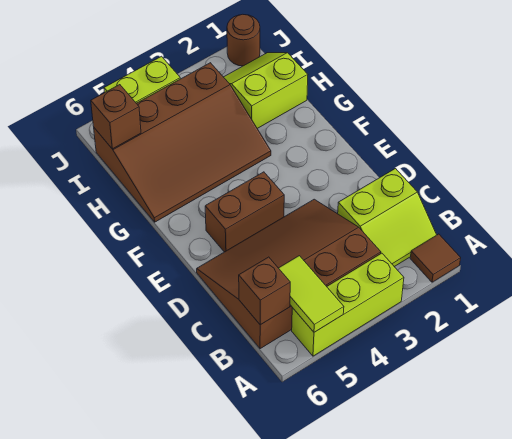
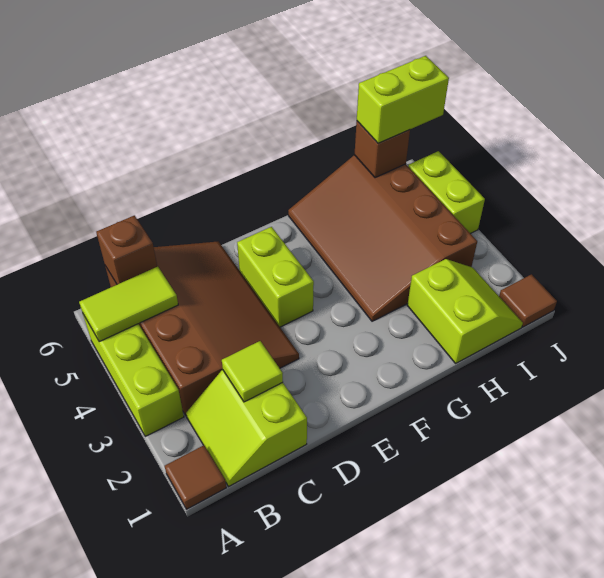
none -> lime 1x1 tile [222,341,283,402]
brown 1x2 brick [205,172,284,252] -> lime 1x2 brick [237,227,314,327]
none -> lime 1x2 brick [357,56,449,143]
brown 1x1 round brick [227,14,260,66] -> brown 1x1 tile [499,274,557,327]

